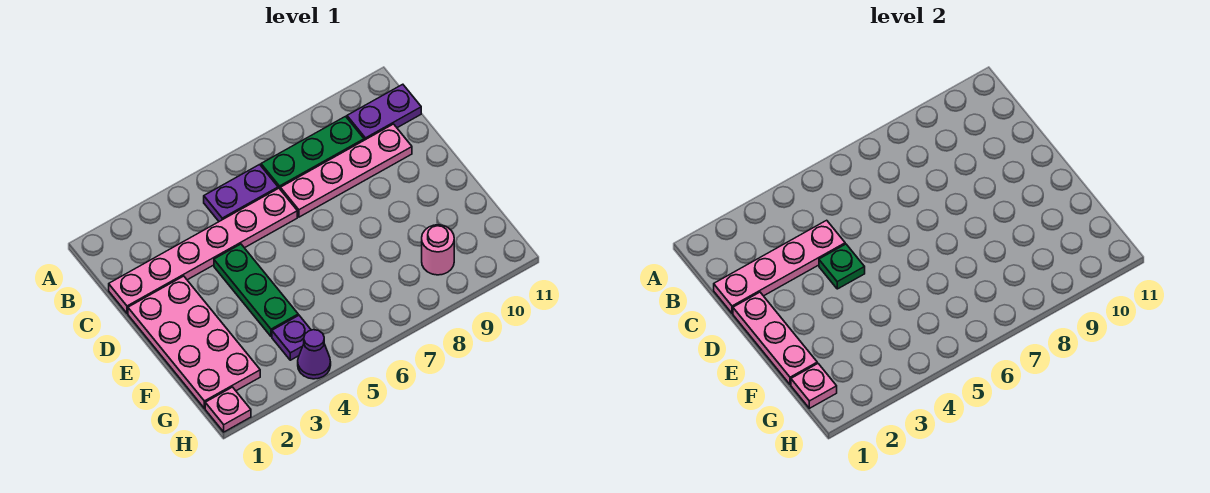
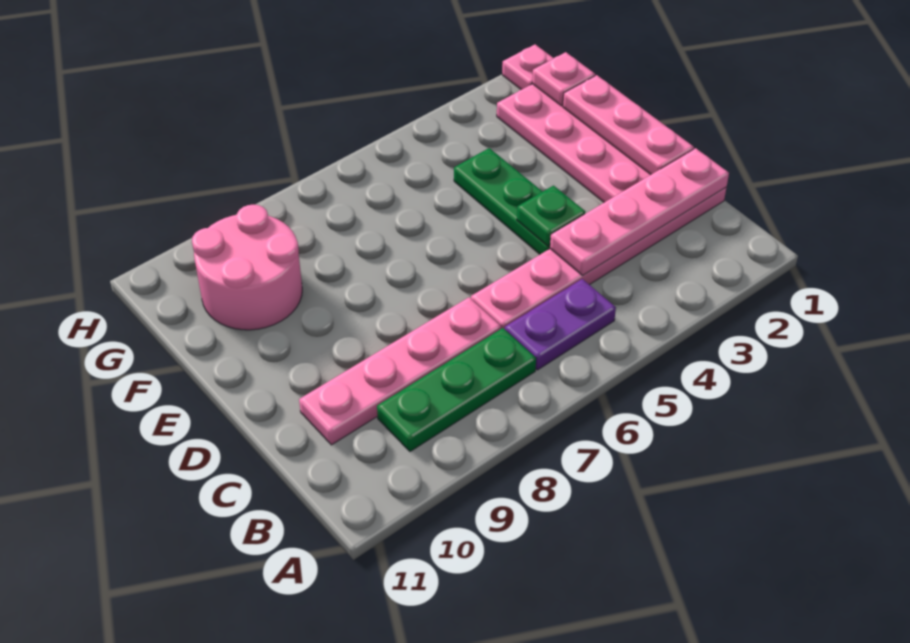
purple 1x2 plate [347,84,421,140] -> none
purple 1x1 plate [272,315,311,360] -> none
pink 1x1 round brick [422,225,454,275] -> pink 2x2 round brick [192,204,302,330]
purple 1x1 cone [298,330,331,379] -> none

